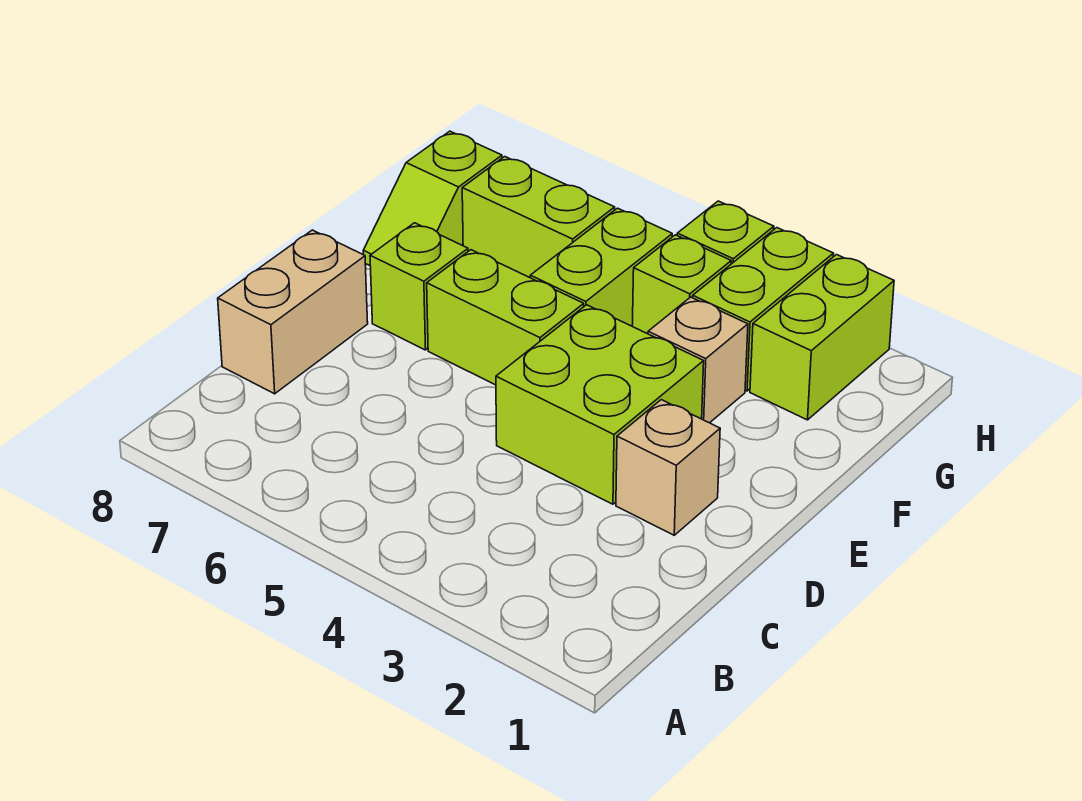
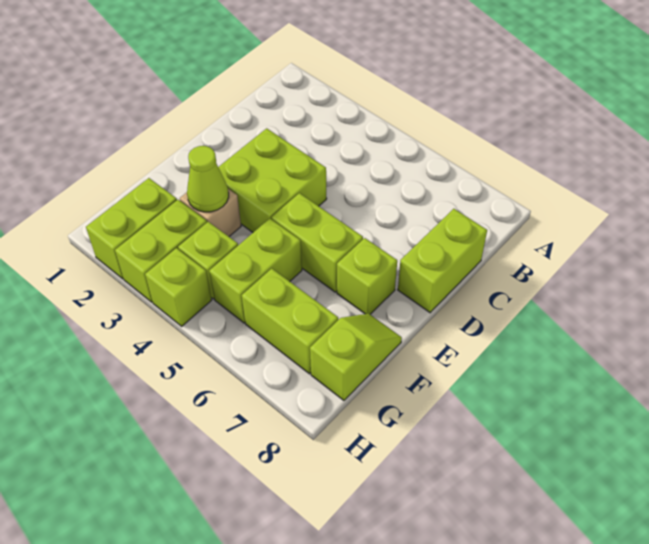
tan 1x2 brick [218,230,368,394] -> lime 1x2 brick [398,209,487,313]
tan 1x1 brick [616,400,720,535] -> none
none -> lime 1x1 cone [187,146,229,212]

